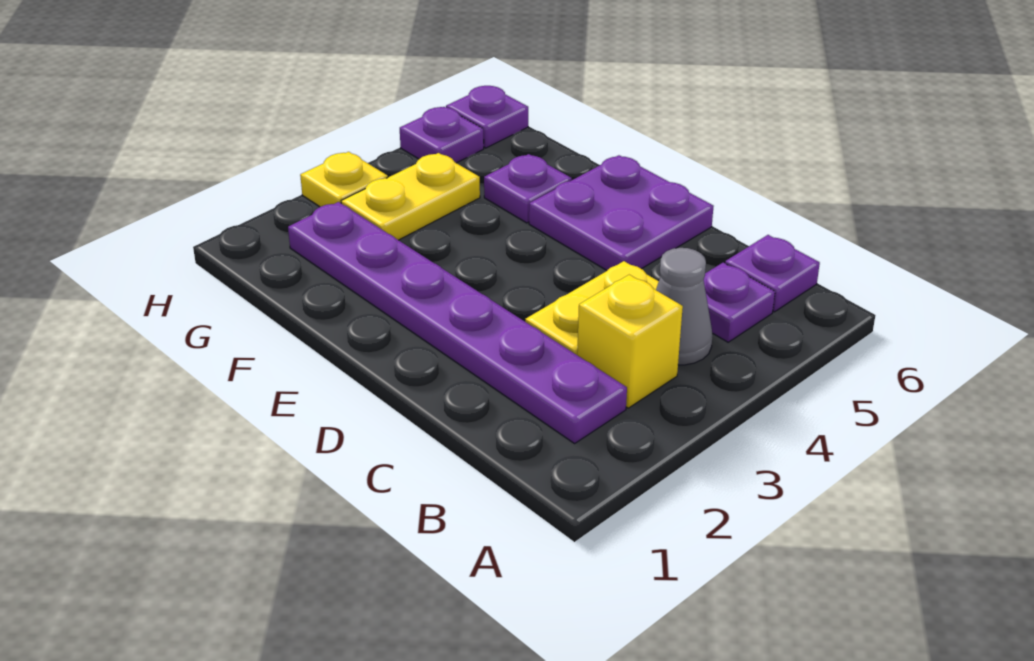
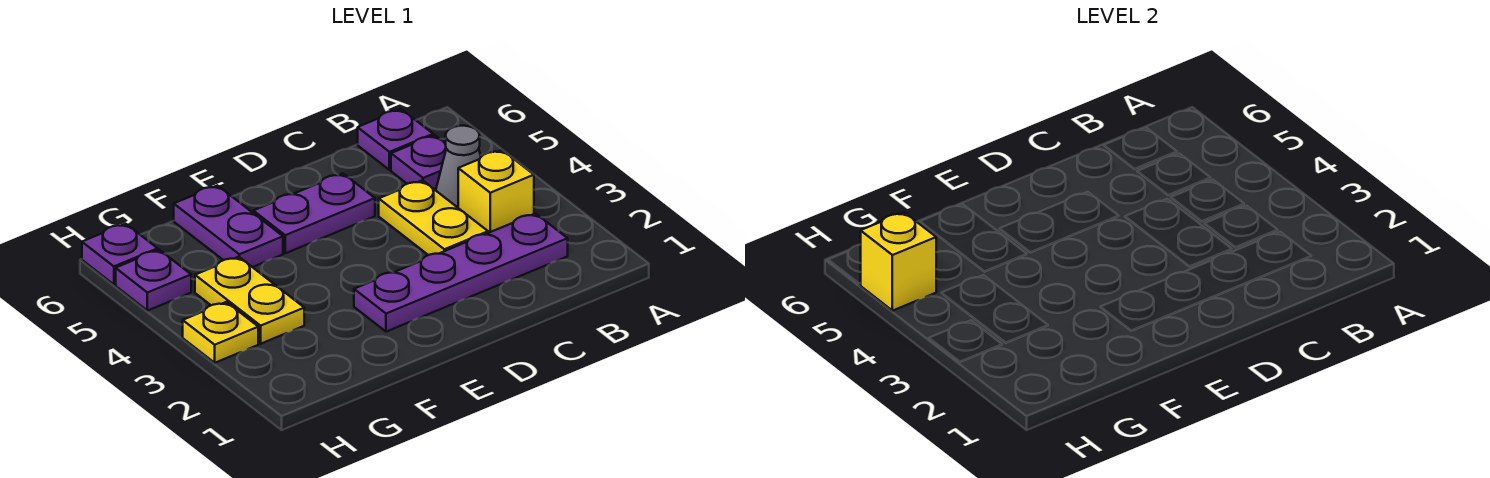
purple 1x6 plate [288,202,627,443] -> purple 1x4 plate [354,214,568,332]
purple 2x2 plate [529,155,714,270] -> purple 1x2 plate [253,173,375,253]
purple 1x1 plate [484,154,572,223] -> purple 1x2 plate [174,185,283,267]
none -> yellow 1x1 brick [861,212,936,311]

